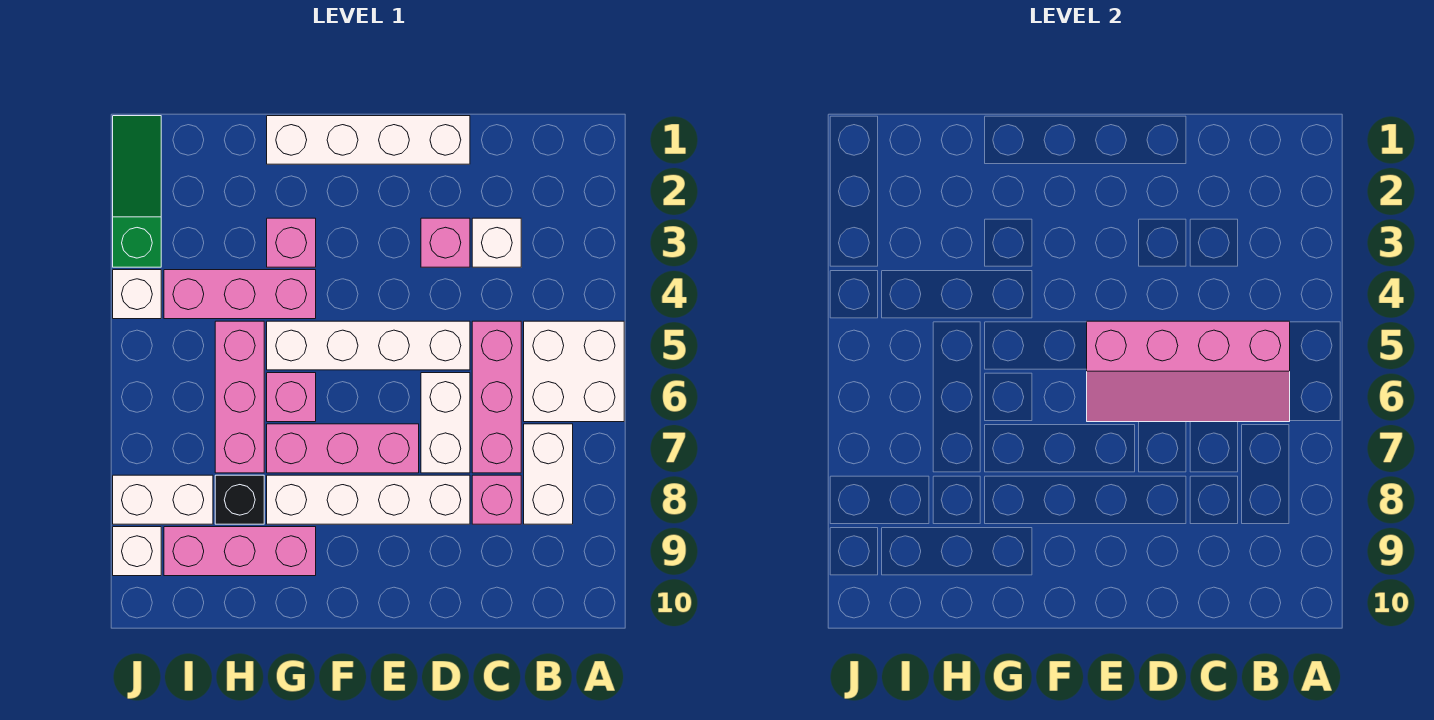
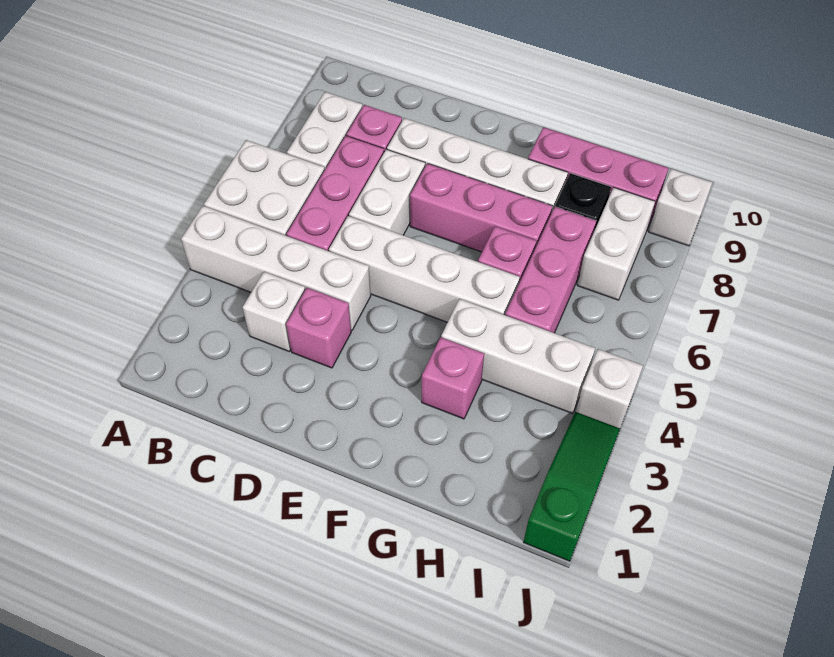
pink 2x4 slope [1087,321,1290,422] -> none
white 1x4 brick [267,116,470,164] -> white 1x4 brick moved to [181,206,371,330]
pink 1x3 brick [164,270,316,319] -> white 1x3 brick [441,299,595,414]
white 1x2 brick [113,475,213,524] -> white 1x2 brick turned to [577,188,655,300]
green 1x3 slope [113,116,161,267] -> green 1x3 slope turned to [524,412,620,561]

